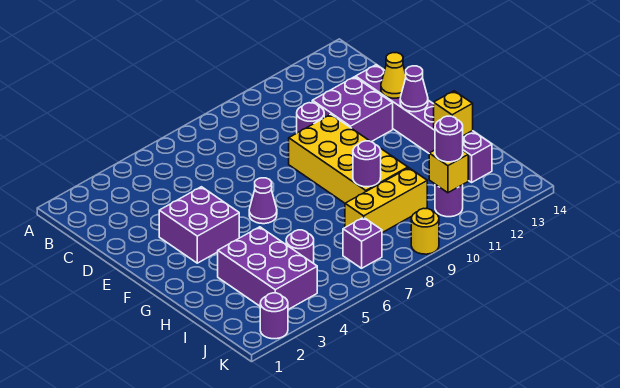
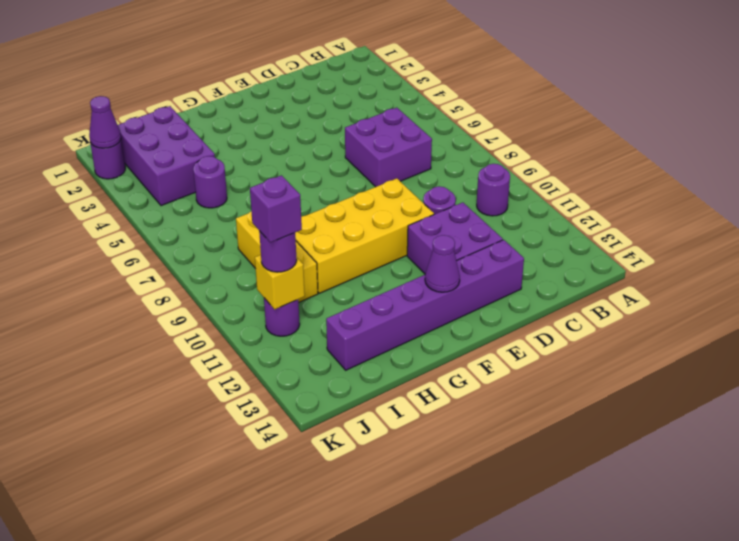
purple 2x2 brick [159,187,239,263] -> purple 2x2 brick moved to [345,108,432,187]
yellow 1x1 cone [381,53,406,98] -> none
purple 1x1 cone [249,178,277,224] -> purple 1x1 cone moved to [89,96,121,148]
purple 2x3 brick [218,227,317,309] -> purple 2x3 brick turned to [118,106,215,206]
purple 1x1 round brick [353,141,381,187] -> purple 1x1 round brick moved to [477,164,510,216]
yellow 1x1 brick [434,91,473,136] -> none
purple 1x1 brick [343,217,382,268] -> purple 1x1 brick moved to [250,175,302,242]
yellow 1x1 round brick [411,208,439,254] -> none

